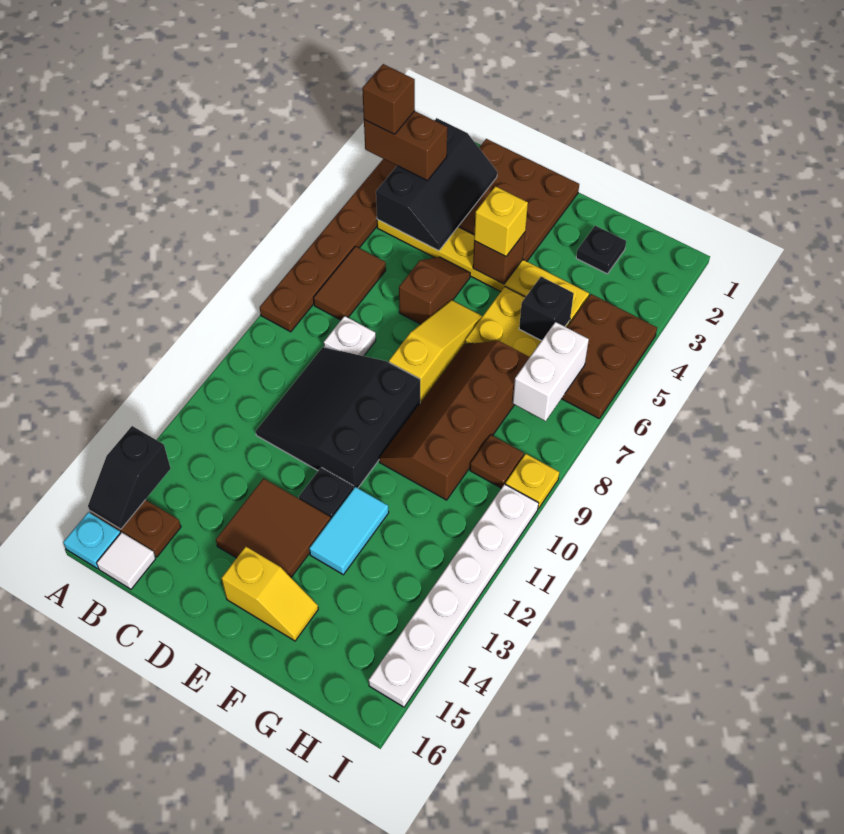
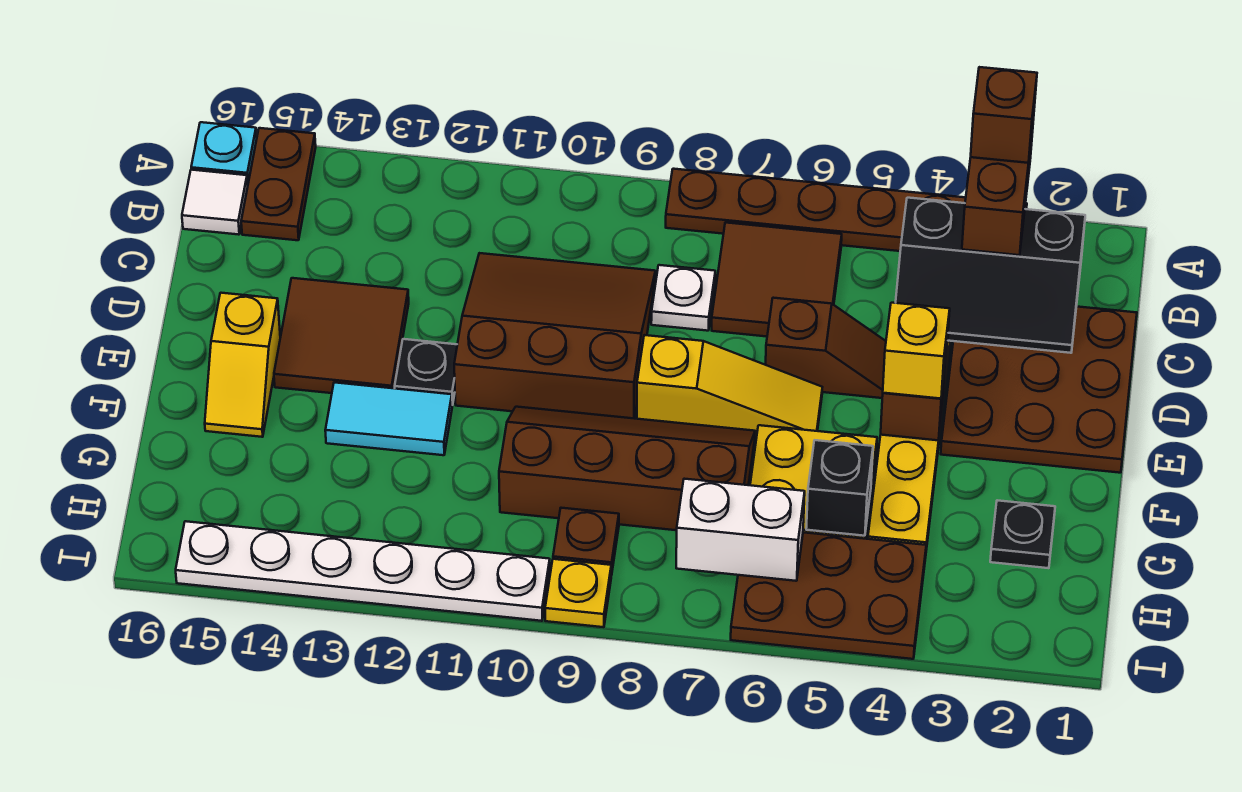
black 1x2 slope [88,426,171,529] -> none
brown 1x2 tile [314,246,386,320] -> brown 2x2 tile [712,223,842,337]
black 3x3 slope [256,347,420,488] -> brown 3x3 slope [454,253,655,419]

